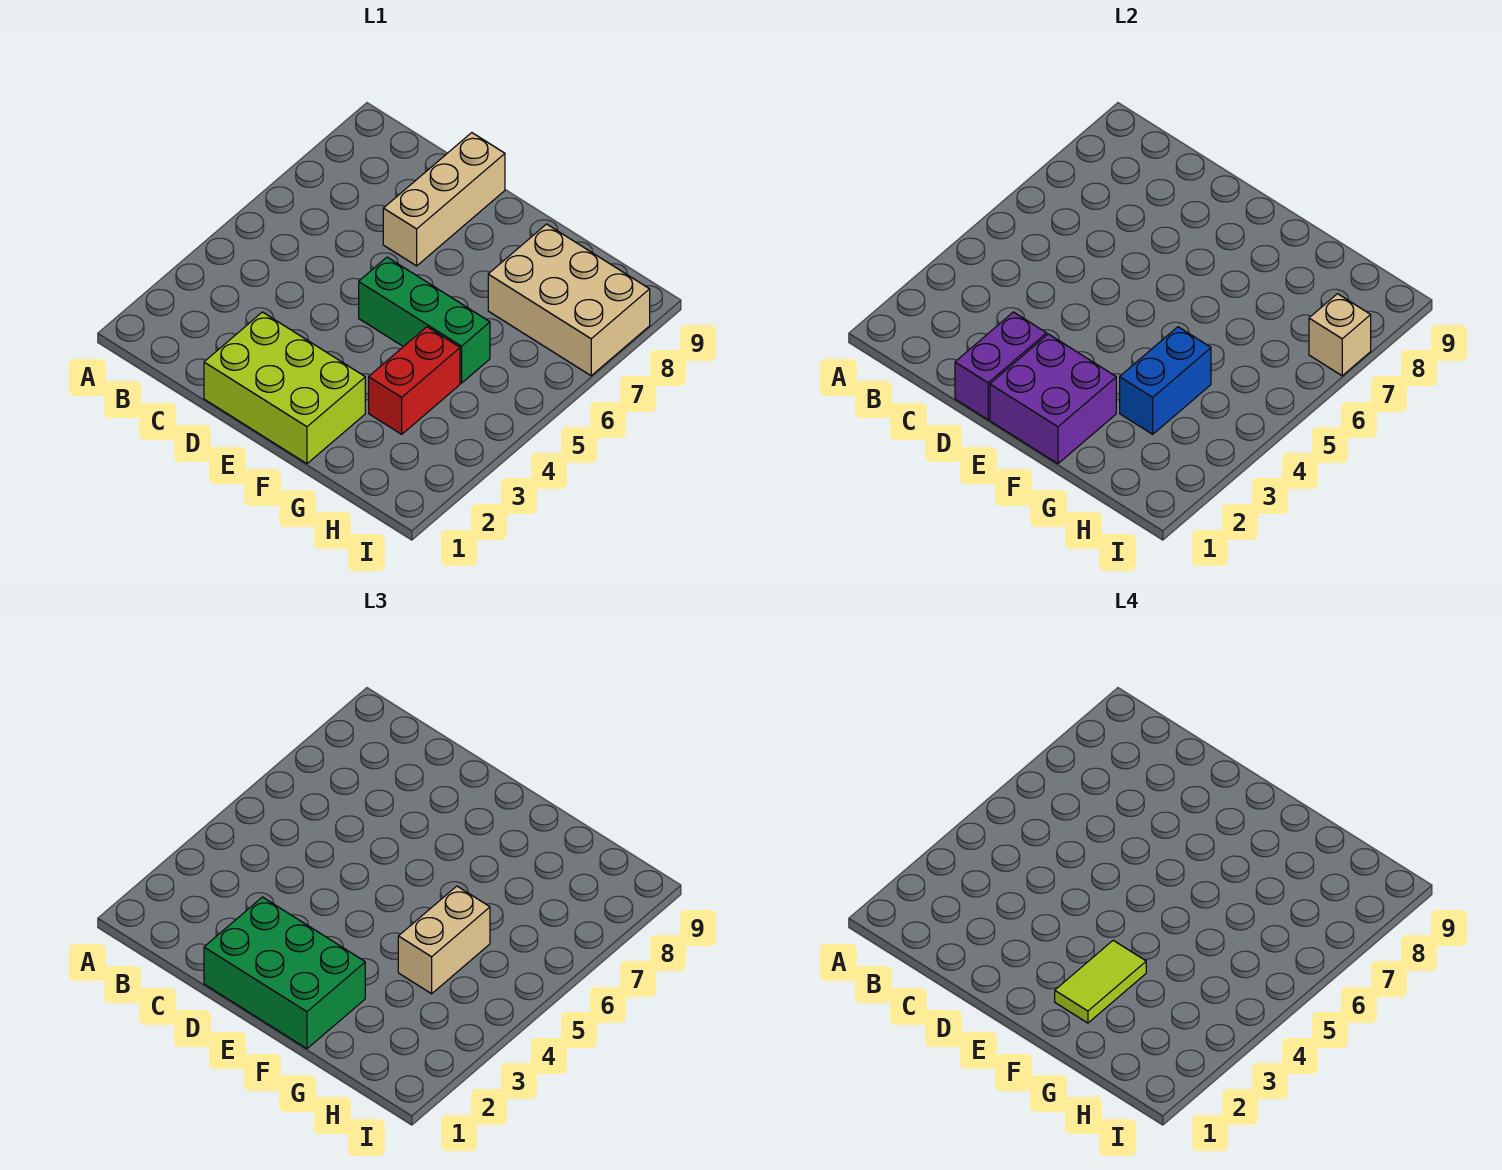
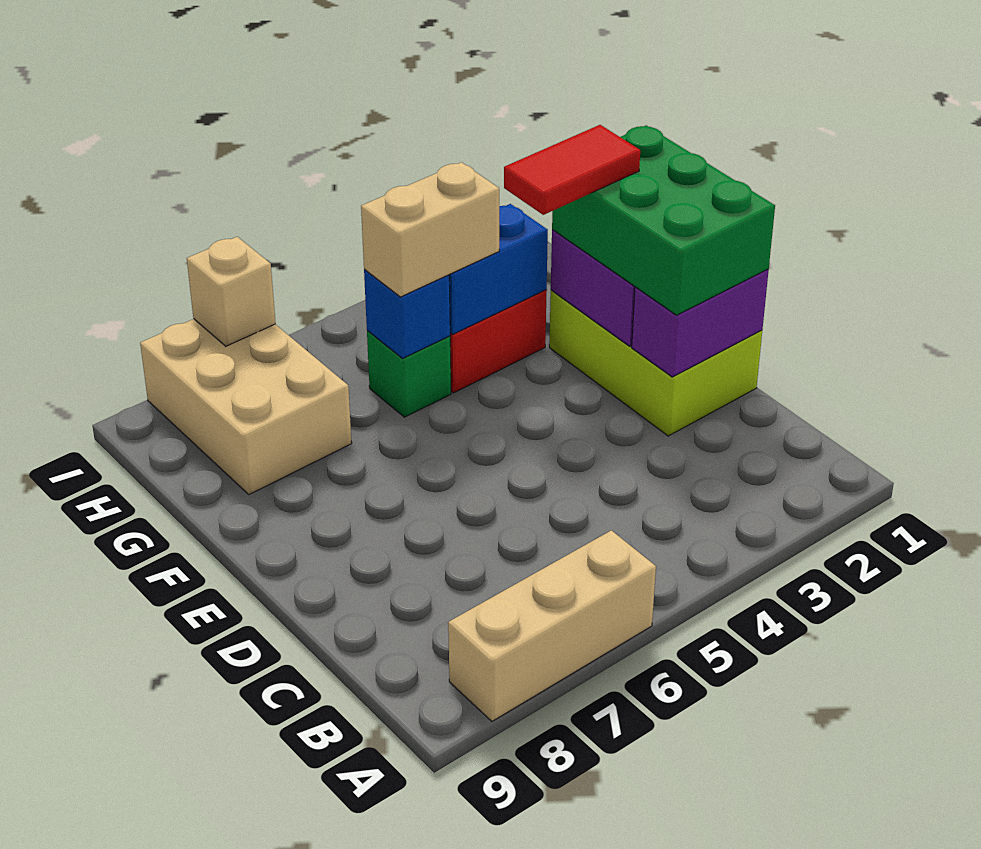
tan 1x3 brick [383,133,505,266] -> tan 1x3 brick moved to [448,530,656,721]
green 1x3 brick [359,257,490,383] -> green 1x1 brick [367,331,451,417]
lime 1x2 tile [1055,940,1146,1023] -> red 1x2 tile [504,125,640,215]
none -> blue 1x1 brick [364,269,450,359]

